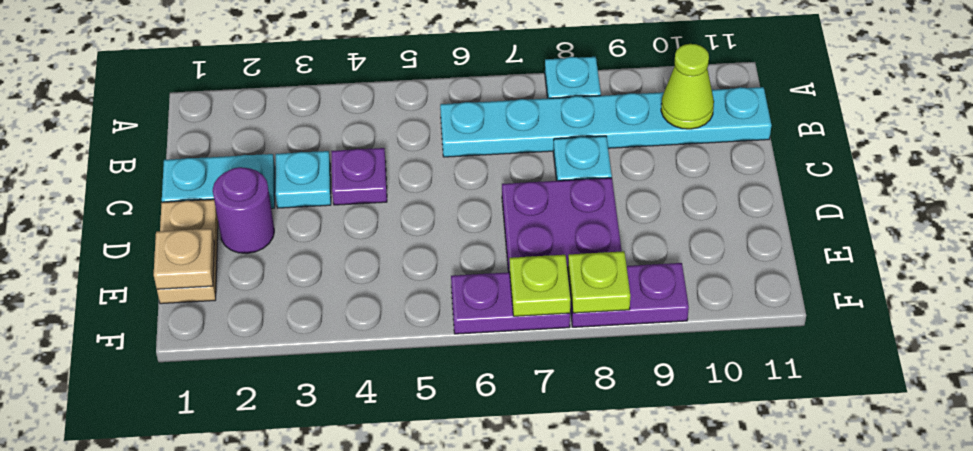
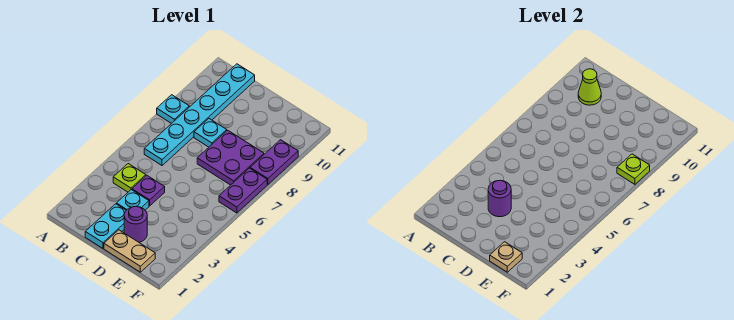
none -> purple 1x1 round brick [488,180,511,217]
lime 1x1 plate [509,255,571,316] -> lime 1x1 plate moved to [113,164,146,192]

